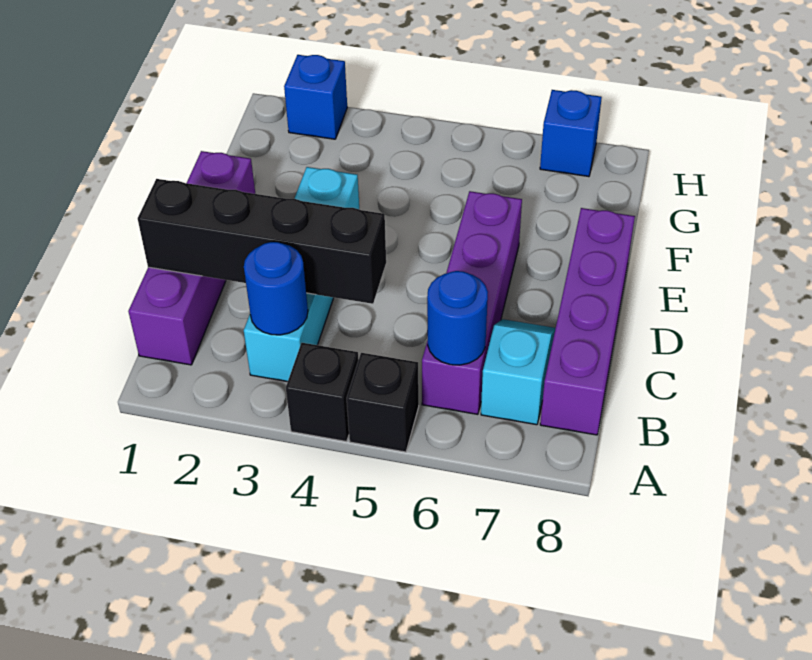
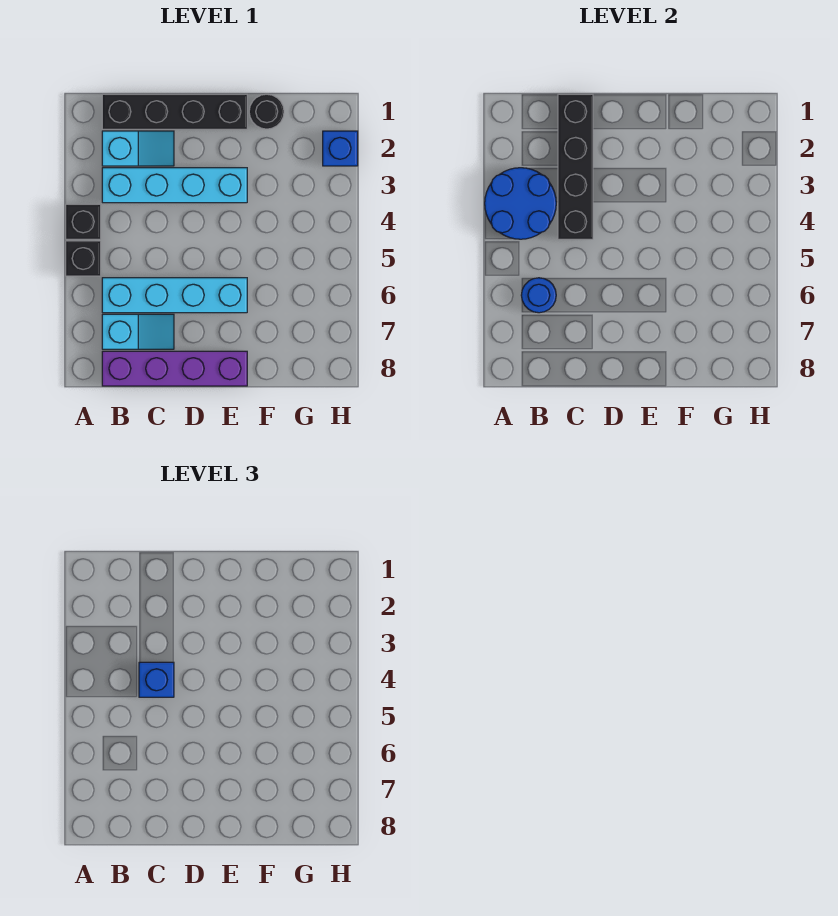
purple 1x4 brick [128,151,255,365] -> black 1x4 brick [102,94,247,129]
none -> cyan 1x2 slope [102,131,174,166]
blue 1x1 round brick [244,242,308,335] -> blue 2x2 round brick [485,168,556,239]
purple 1x4 brick [422,191,522,414] -> cyan 1x4 brick [102,278,247,313]
none -> black 1x1 round brick [249,94,284,129]
blue 1x1 brick [540,90,602,177] -> blue 1x1 brick moved to [139,662,174,697]

